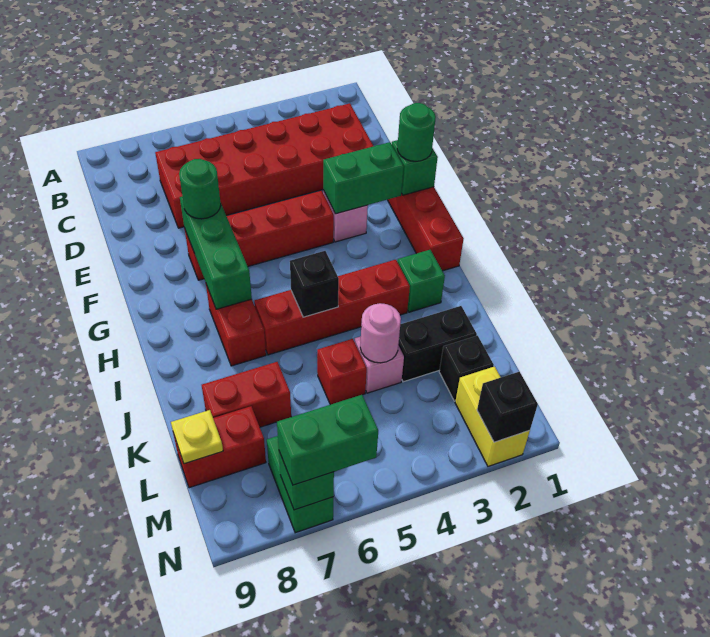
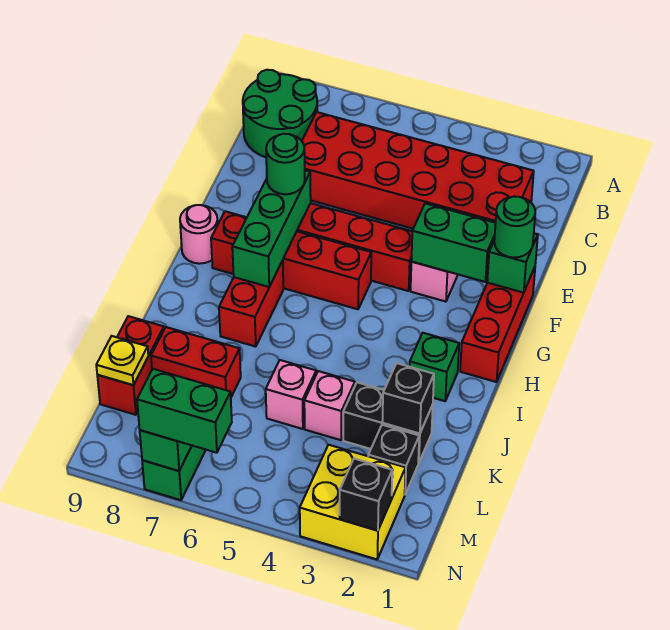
none -> green 2x2 round brick [243,70,317,157]
red 1x4 brick [254,260,410,355] -> red 1x4 brick moved to [211,211,371,309]
black 1x1 brick [290,251,339,317] -> black 1x1 brick moved to [382,363,434,434]
pink 1x1 round brick [360,303,401,363] -> pink 1x1 round brick moved to [180,205,218,264]
red 1x1 brick [317,339,367,405] -> pink 1x1 brick [266,360,316,429]
red 1x2 brick [174,406,266,488] -> red 1x2 brick turned to [97,316,164,415]
yellow 1x2 brick [455,367,530,466] -> yellow 2x2 brick [300,445,405,559]

